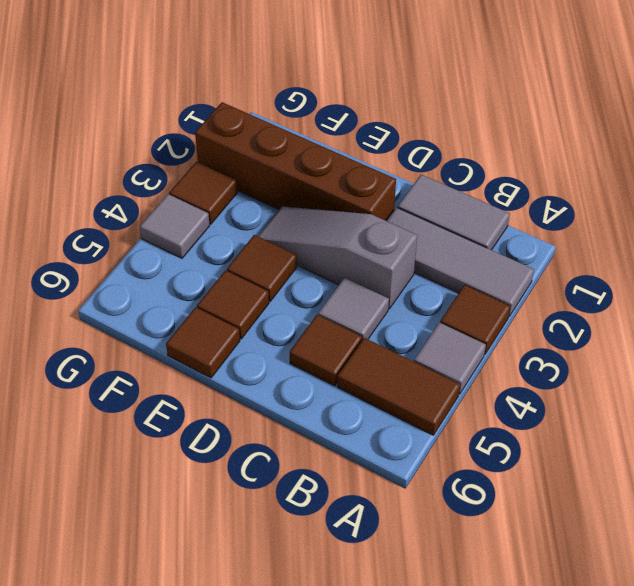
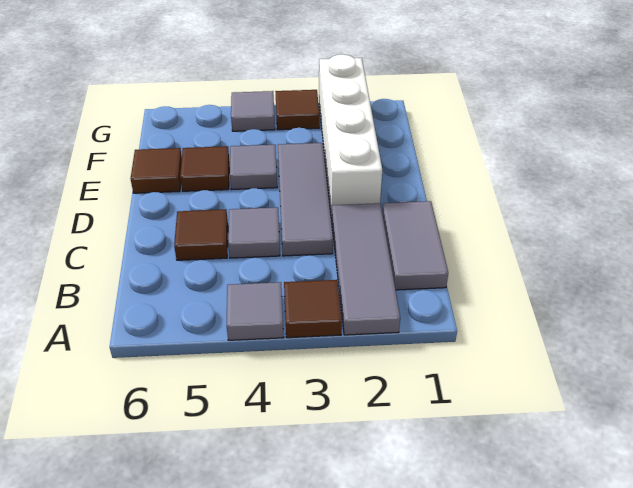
brown 1x2 tile [337,338,460,435] -> none
grey 1x3 slope [258,206,417,309] -> grey 1x3 tile [278,143,333,256]
brown 1x4 brick [195,102,396,221] -> white 1x4 brick [319,54,382,217]
brown 1x1 tile [227,235,297,301] -> grey 1x1 tile [230,145,277,190]

